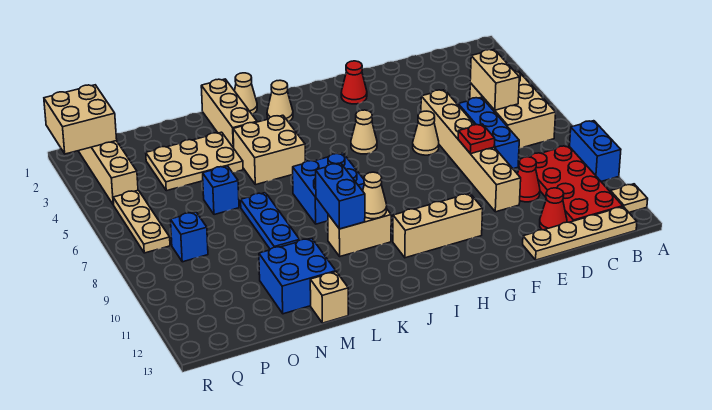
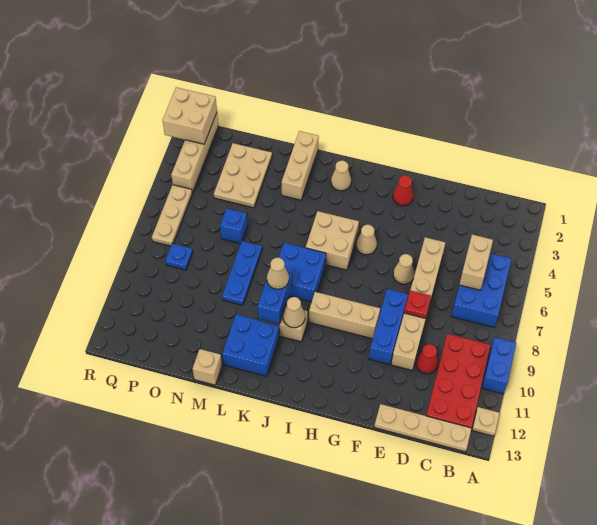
tan 2x3 brick [470,70,556,148] -> blue 2x3 brick [451,253,511,327]
blue 1x3 brick [458,97,519,169] -> blue 1x3 brick moved to [369,289,408,365]
red 1x1 cone [540,188,567,230] -> none
tan 1x3 brick [393,193,483,258] -> tan 1x3 brick moved to [309,292,380,339]
tan 1x1 cone [234,73,257,114] -> tan 1x1 cone moved to [267,258,289,289]
tan 2x2 brick [233,115,305,185] -> tan 2x2 brick moved to [306,211,359,270]
tan 2x3 plate [146,132,243,191] -> tan 2x3 plate turned to [214,143,272,208]
blue 2x2 brick [259,238,336,314] -> blue 2x2 brick moved to [222,314,279,376]
blue 1x1 brick [171,212,208,262] -> blue 1x1 plate [165,244,193,270]

